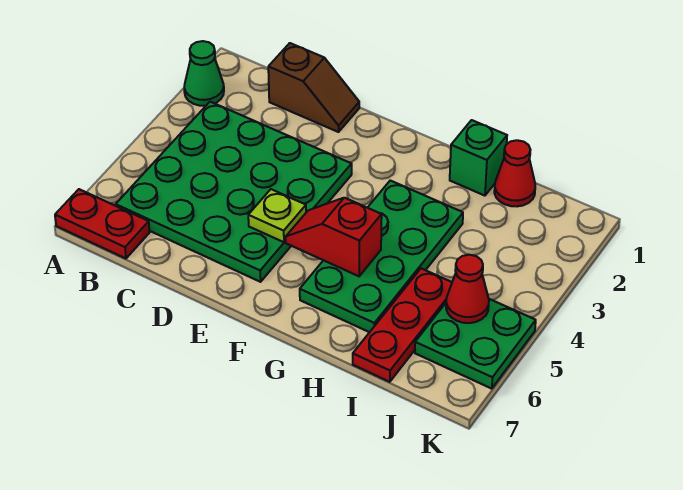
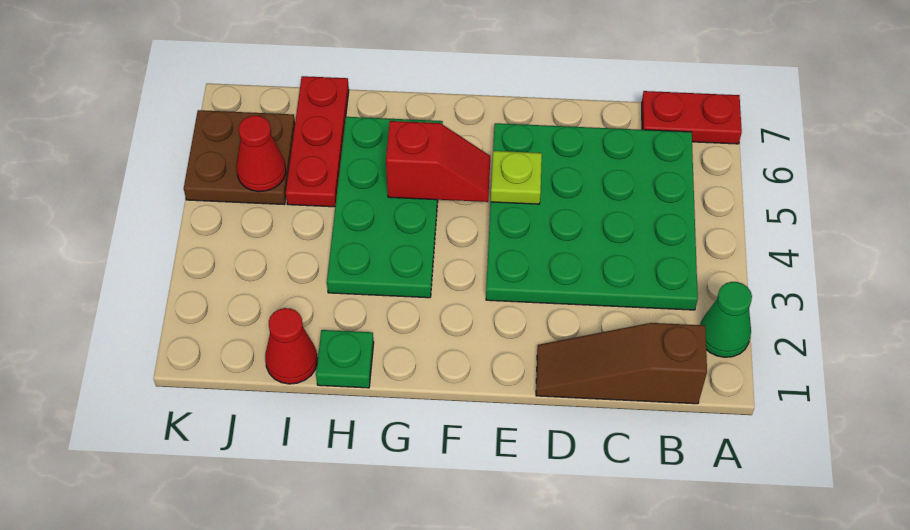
brown 1x2 slope [268,43,359,132] -> brown 1x3 slope [536,323,707,404]
green 1x1 brick [450,120,507,196] -> green 1x1 plate [316,330,374,388]
green 2x2 plate [415,299,536,389] -> brown 2x2 plate [184,110,295,205]

